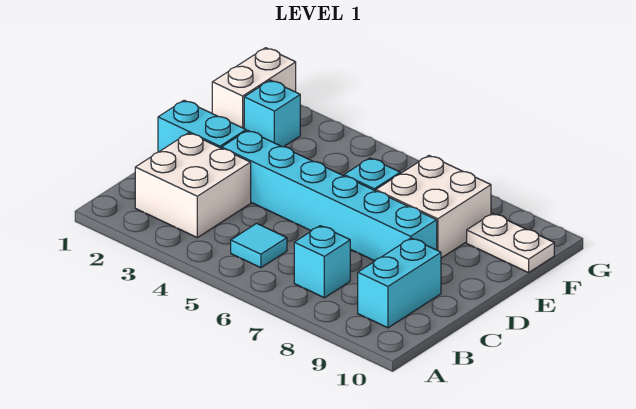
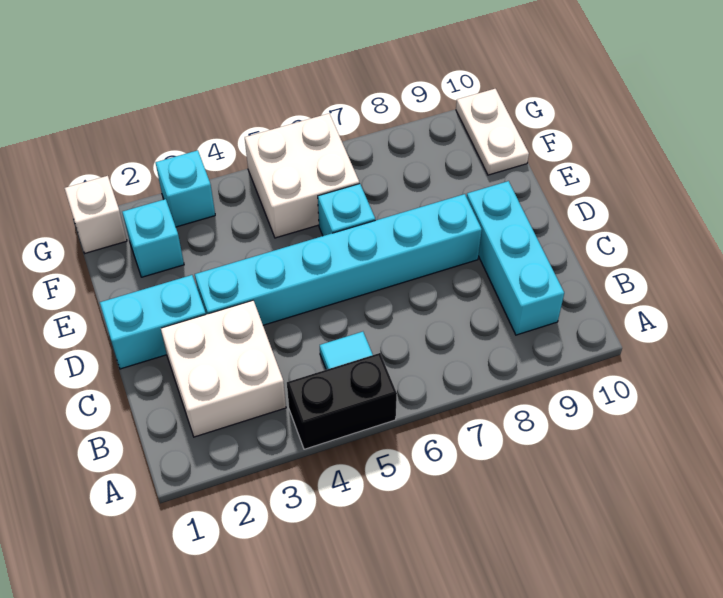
none -> black 1x2 brick [287,353,397,449]
cyan 1x1 brick [294,226,350,298] -> cyan 1x1 brick moved to [156,150,215,227]
cyan 1x2 brick [358,238,441,328] -> cyan 1x3 brick [467,181,564,335]
white 2x2 brick [376,156,491,258] -> white 2x2 brick moved to [245,114,359,238]
white 1x2 brick [212,48,296,128] -> white 1x1 brick [65,176,127,253]
white 1x2 plate [467,213,554,273] -> white 1x2 plate turned to [456,89,529,175]

